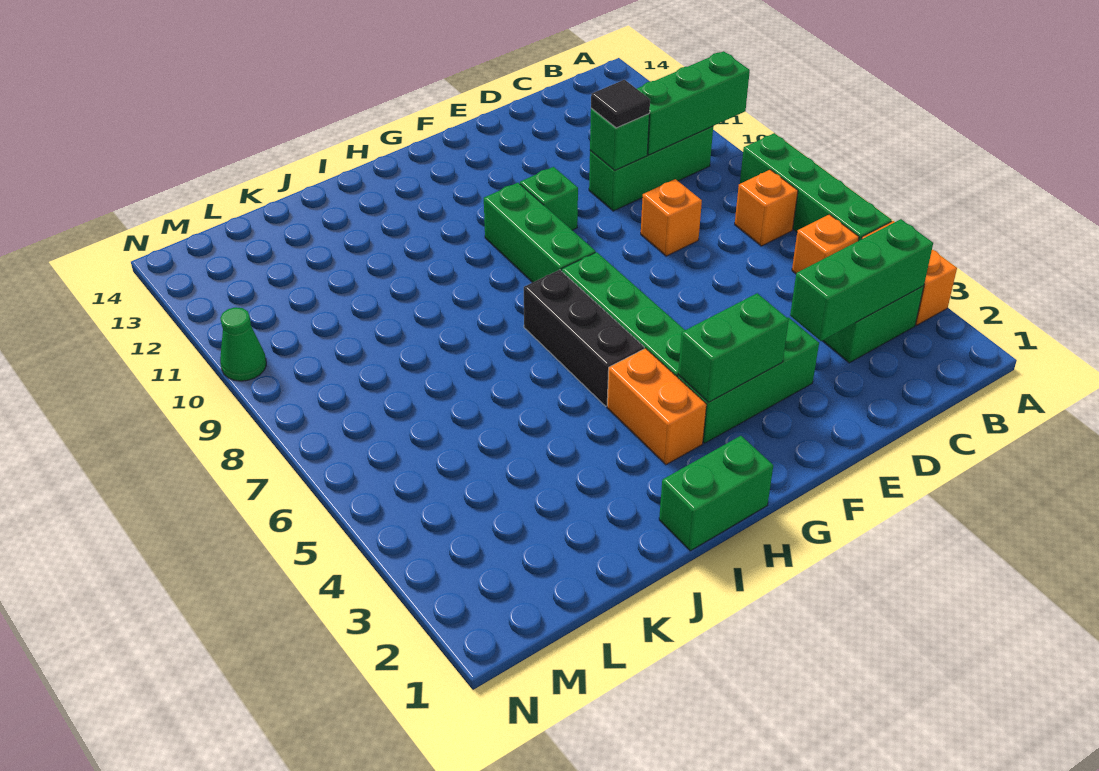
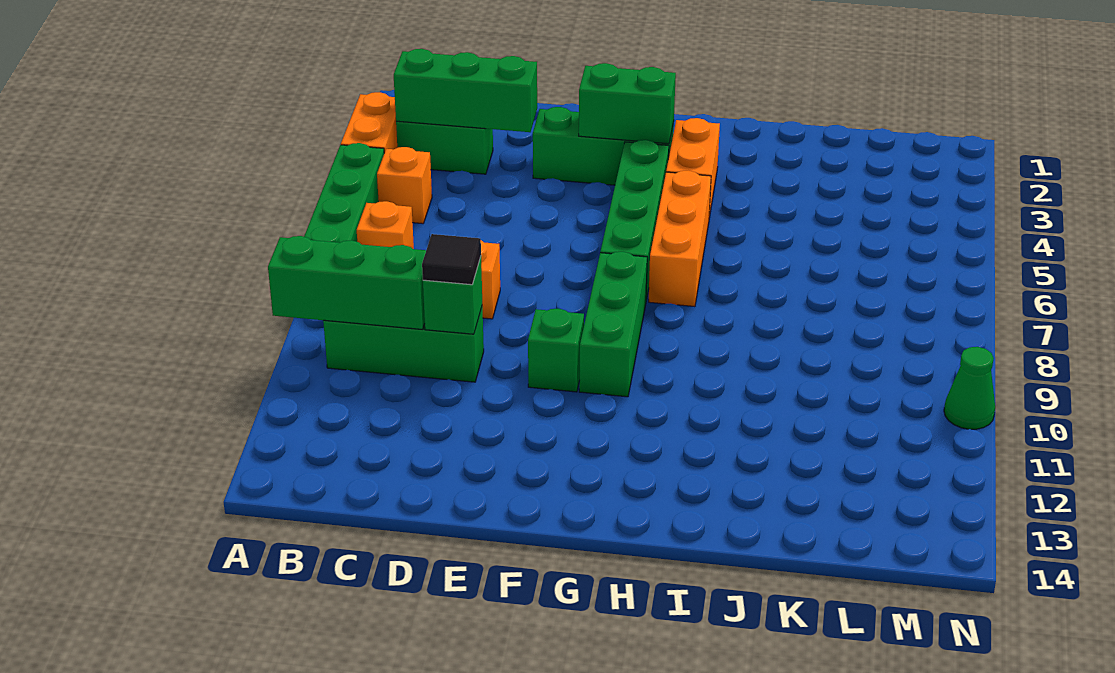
green 1x2 brick [659,436,773,551] -> none
black 1x3 brick [524,270,644,406] -> orange 1x3 brick [649,171,711,307]

